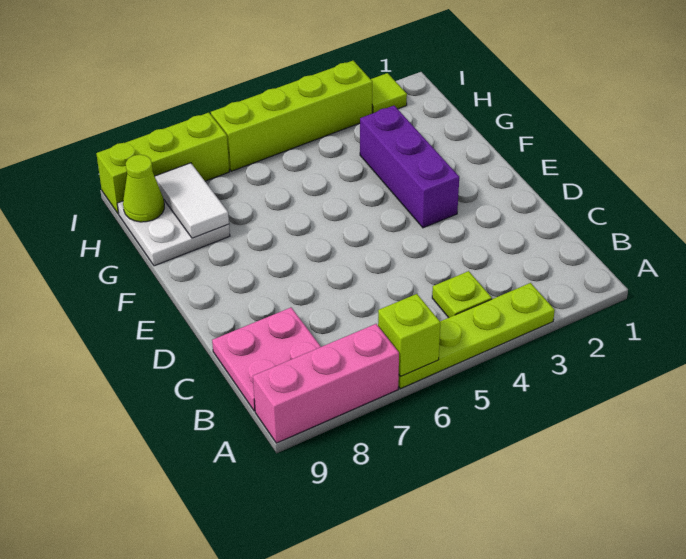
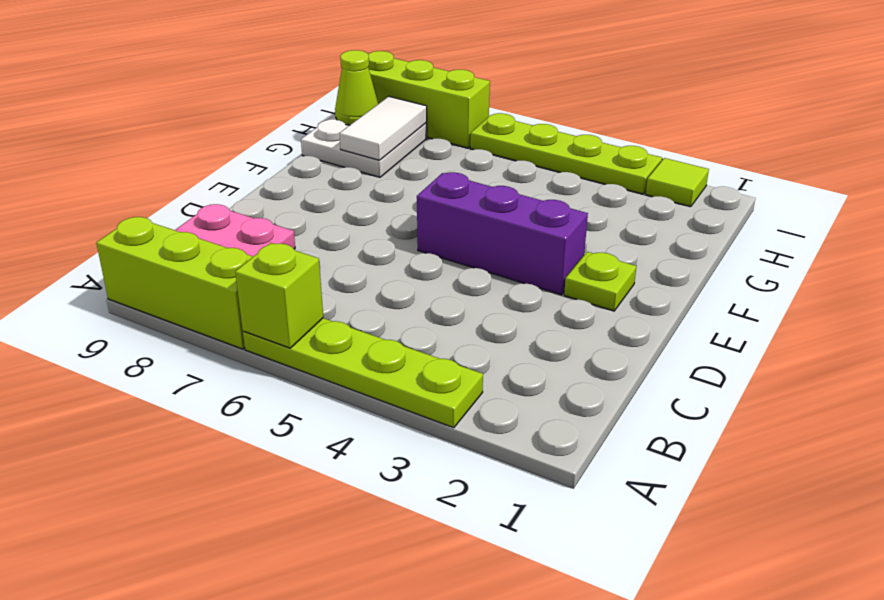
pink 1x3 brick [253,324,399,443] -> lime 1x3 brick [96,217,253,349]
lime 1x1 plate [432,271,492,318] -> lime 1x1 plate moved to [564,252,636,311]
purple 1x3 brick [360,106,459,228] -> purple 1x3 brick turned to [417,172,588,295]
lime 1x4 brick [211,61,372,171] -> lime 1x4 plate [470,113,662,194]

